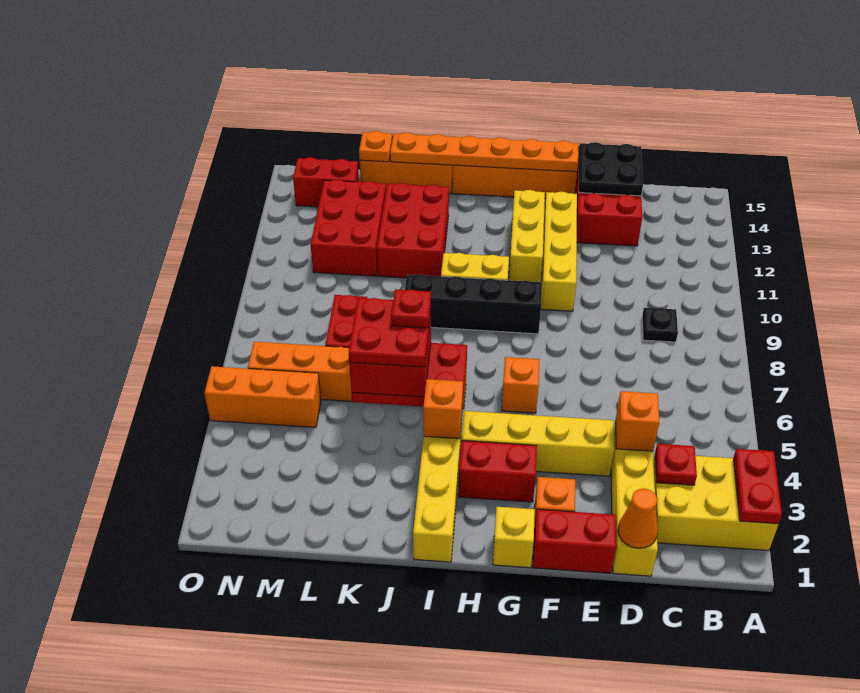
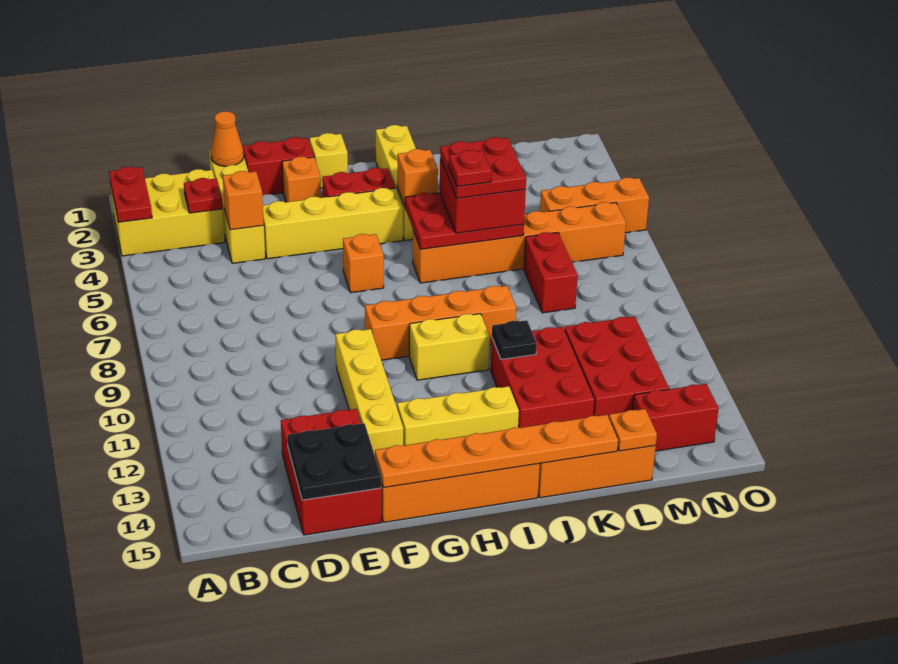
black 1x1 plate [642,308,678,342] -> black 1x1 plate moved to [492,320,537,359]
black 1x4 brick [405,275,542,334] -> orange 1x4 brick [365,286,516,360]
yellow 1x3 brick [509,190,545,282] -> yellow 1x3 brick turned to [397,386,519,445]

